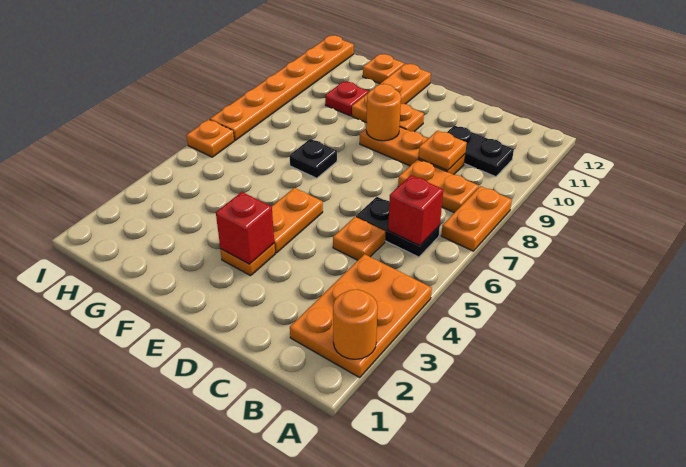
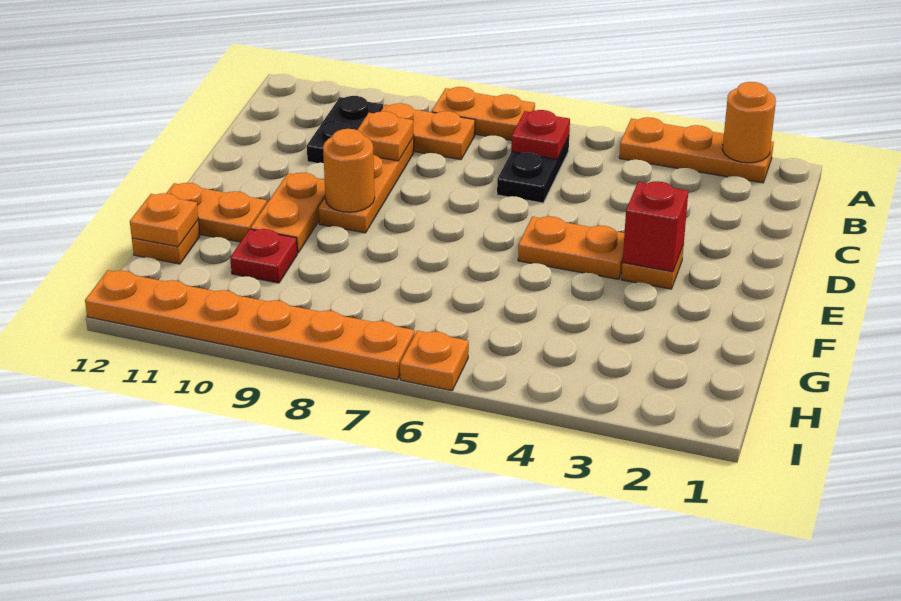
orange 2x3 plate [290,254,432,377] -> orange 1x3 plate [619,117,774,183]
red 1x1 brick [388,175,443,246] -> red 1x1 plate [511,110,570,159]
orange 1x2 plate [398,159,479,213] -> orange 1x2 plate turned to [381,103,475,160]
orange 1x1 plate [333,217,385,260] -> orange 1x1 plate moved to [130,193,198,247]
black 1x1 plate [290,139,337,178] -> none

